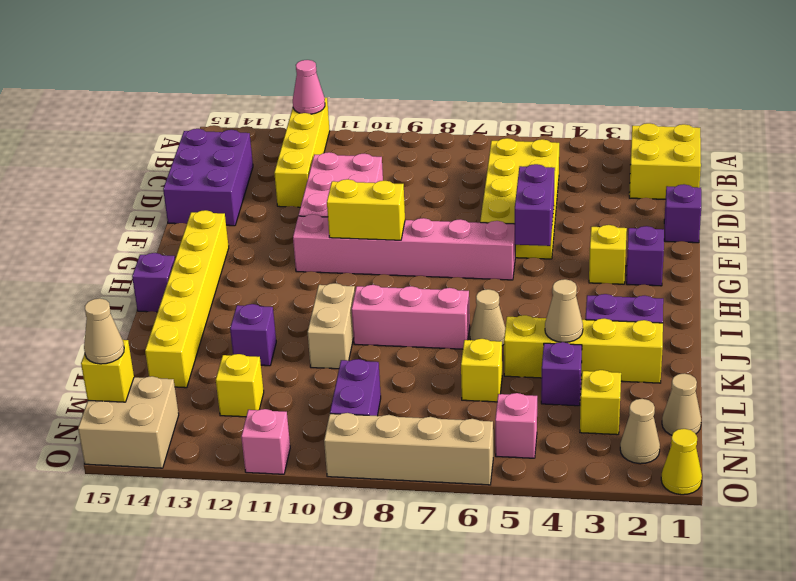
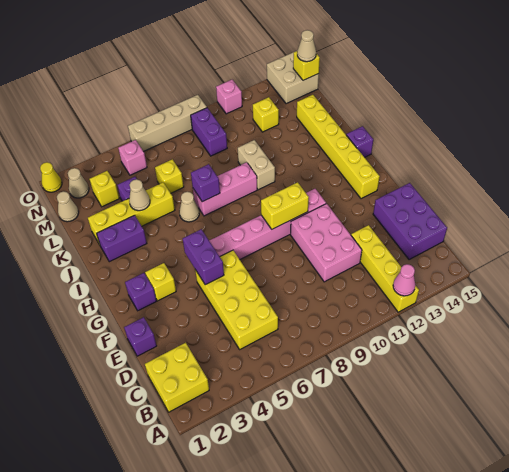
purple 1x1 brick [230,304,276,366] -> purple 1x1 brick moved to [191,164,220,202]

